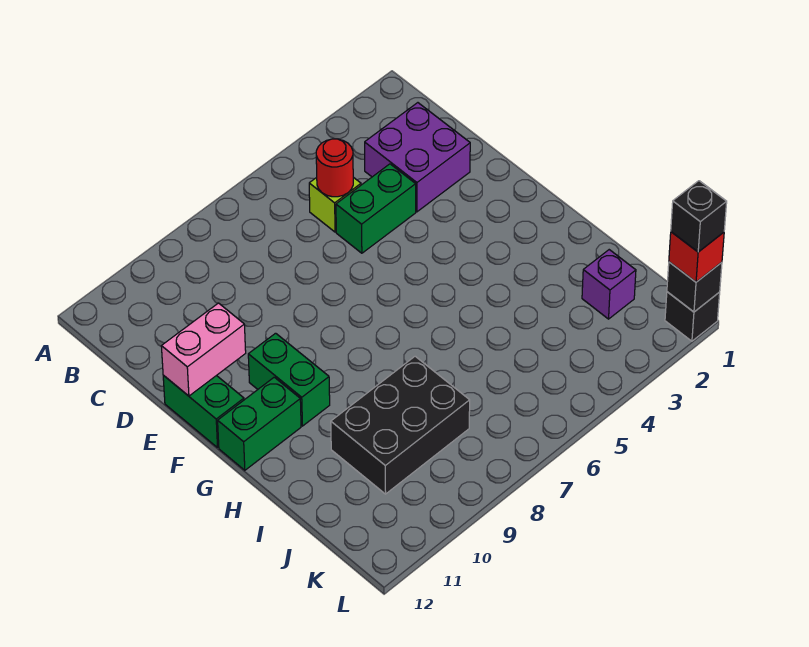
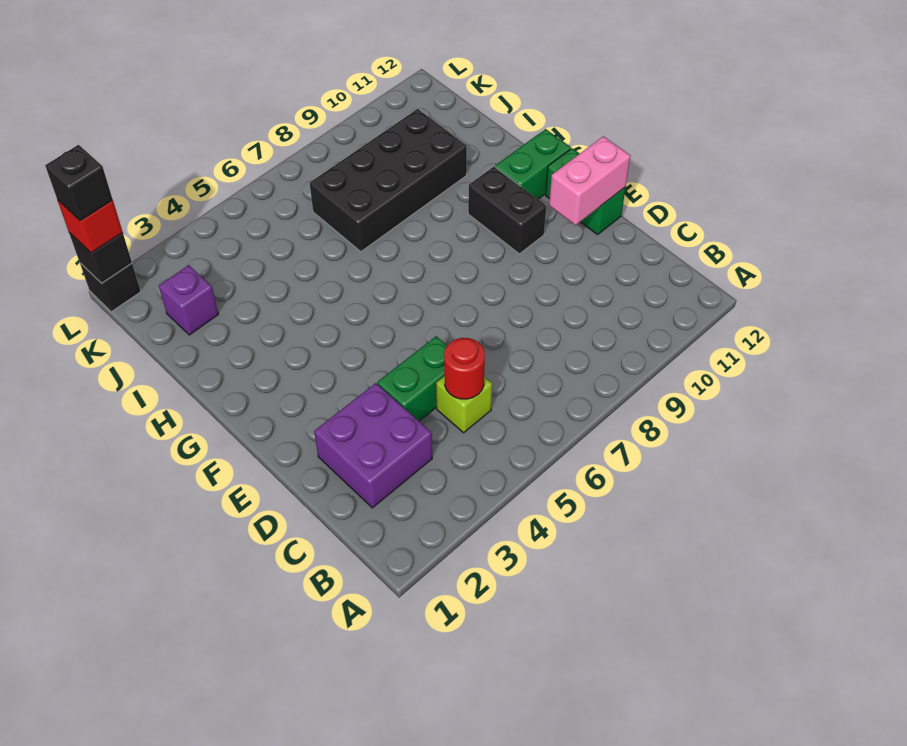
green 1x2 brick [248,333,330,426] -> black 1x2 brick [468,167,546,254]
black 2x3 brick [331,356,470,494] -> black 2x4 brick [310,109,467,252]

